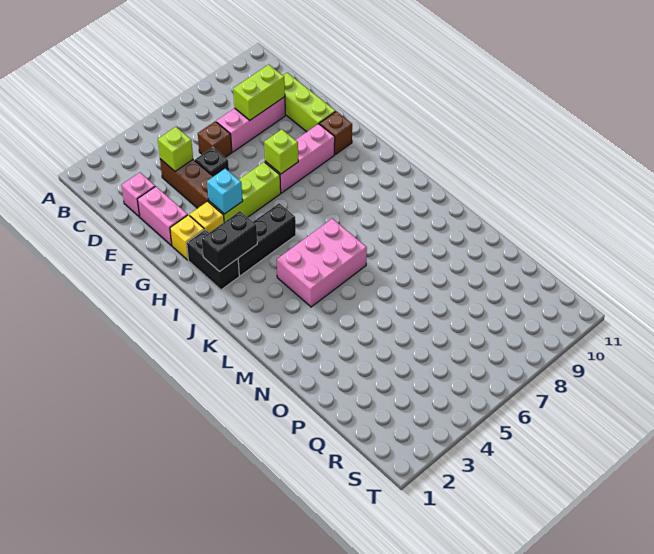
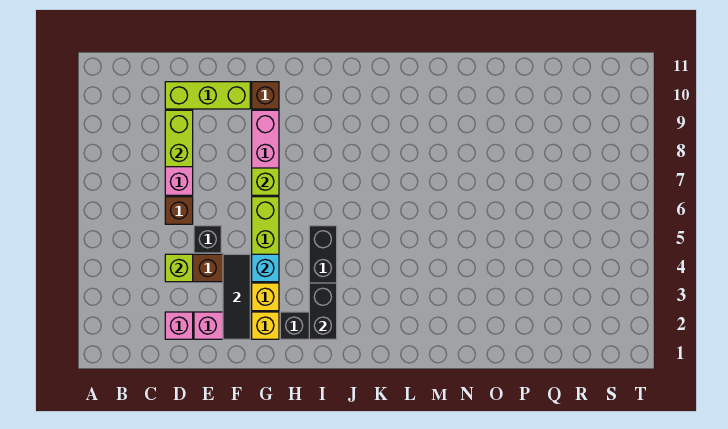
none -> black 1x3 tile [223,254,250,339]
pink 2x3 brick [277,219,367,307] -> none

